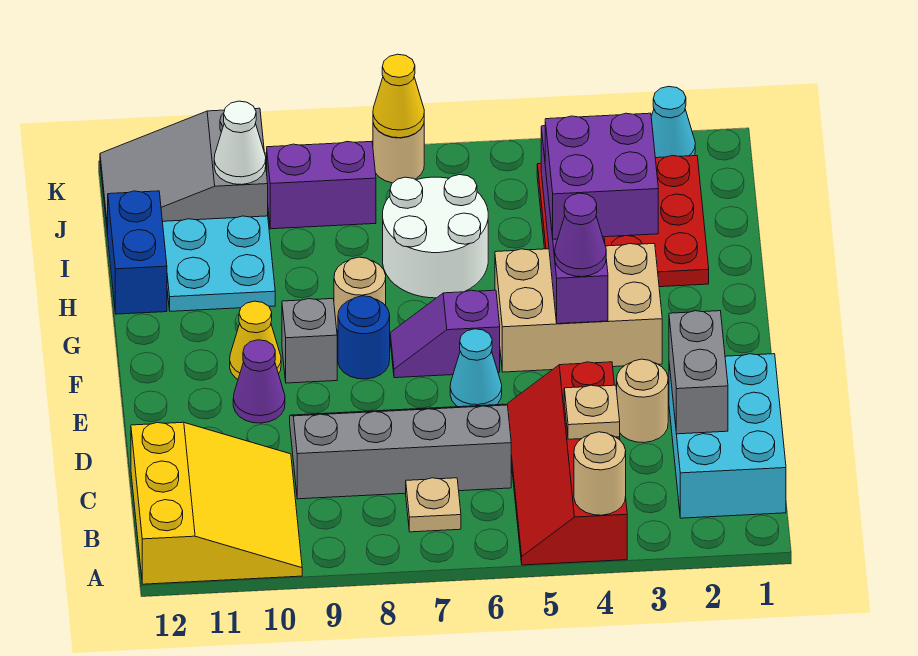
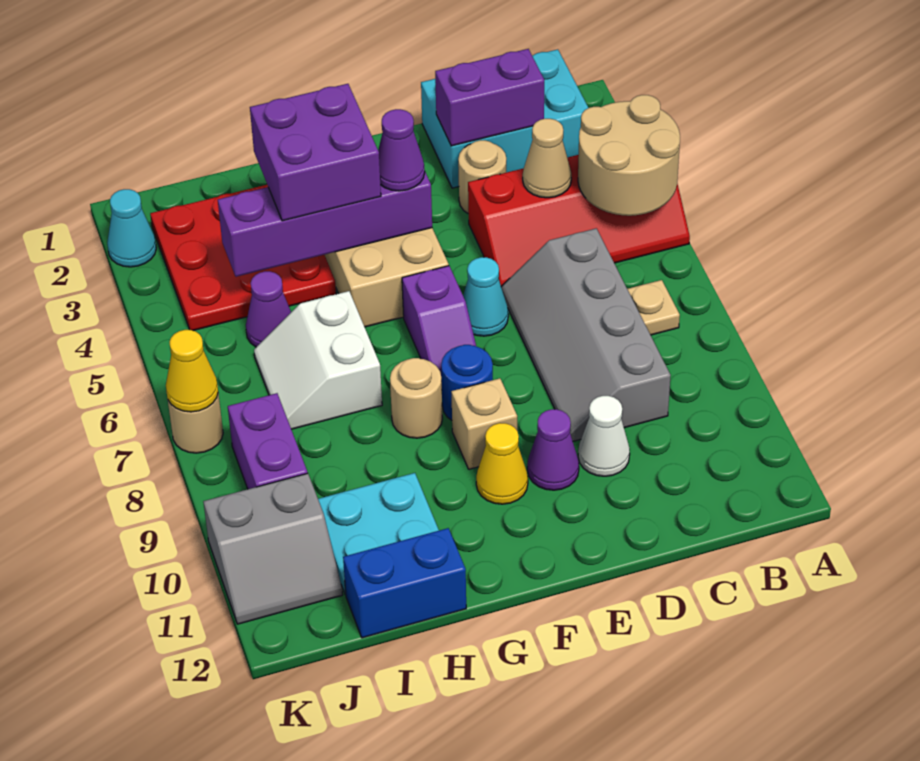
tan 1x1 round brick [574,432,626,515] -> tan 2x2 round brick [578,95,680,216]
yellow 3x3 slope [131,422,302,584] -> none
grey 1x2 brick [669,311,728,434] -> purple 1x2 brick [435,49,544,146]
tan 1x1 plate [564,385,620,439] -> tan 1x1 cone [523,119,571,198]
grey 1x1 brick [282,299,337,383] -> tan 1x1 brick [451,378,517,469]
white 2x2 round brick [383,175,488,298] -> white 2x2 slope [254,291,382,429]
none -> purple 1x1 cone [246,271,291,347]
grey 2x3 slope [100,108,268,235] -> grey 2x2 slope [203,473,343,624]
white 1x1 cone [214,101,266,185] -> white 1x1 cone moved to [578,396,630,476]

